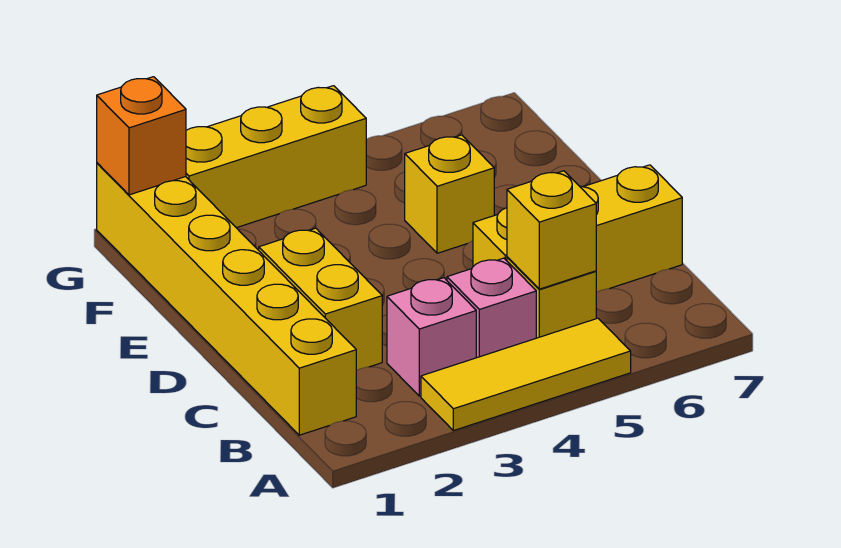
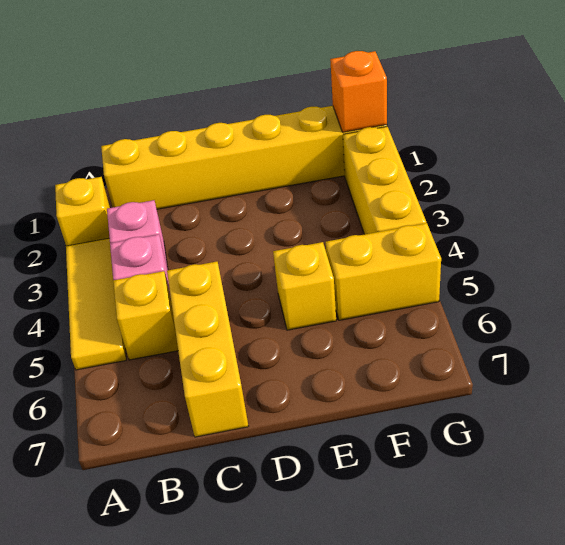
yellow 1x1 brick [507,171,596,289] -> yellow 1x1 brick moved to [55,177,110,246]
yellow 1x2 brick [259,228,382,371] -> yellow 1x2 brick moved to [326,223,441,320]

